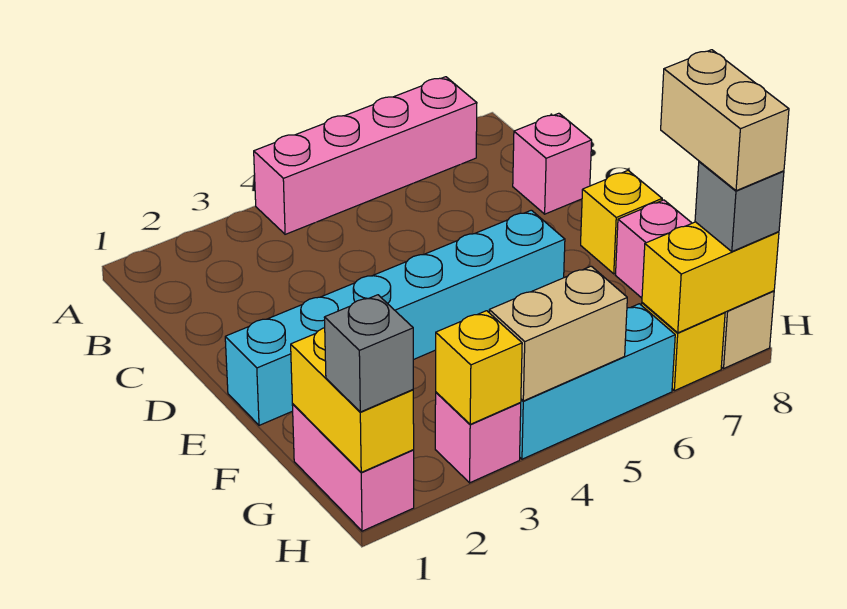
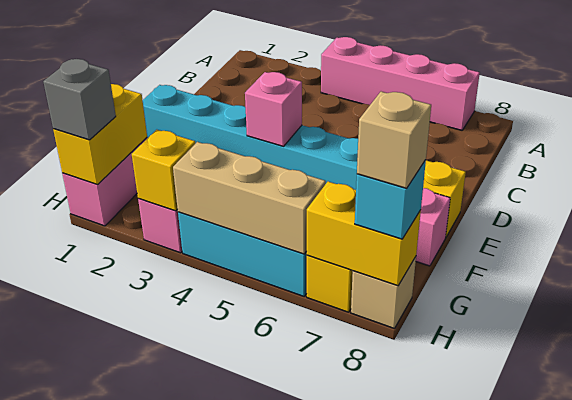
pink 1x1 brick [513,113,592,214] -> pink 1x1 brick moved to [245,72,302,146]
tan 1x2 brick [661,50,789,191] -> tan 1x1 brick [357,92,431,188]
tan 1x2 brick [489,266,627,401] -> tan 1x3 brick [173,142,326,254]
grey 1x1 brick [695,161,784,251] -> cyan 1x1 brick [355,160,426,239]

